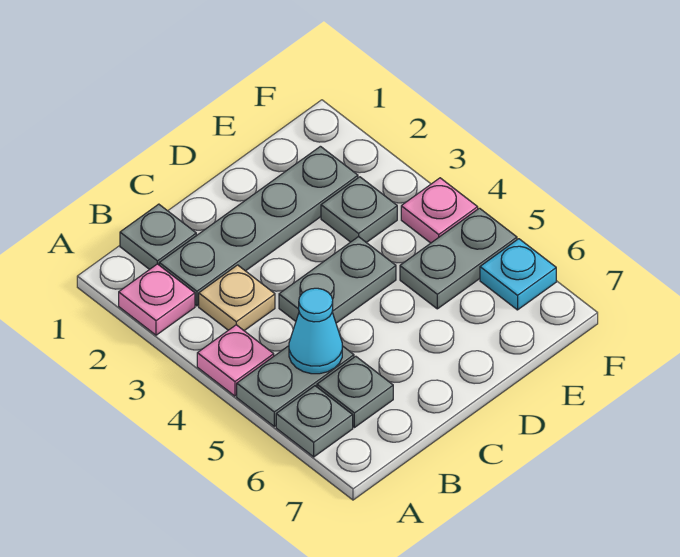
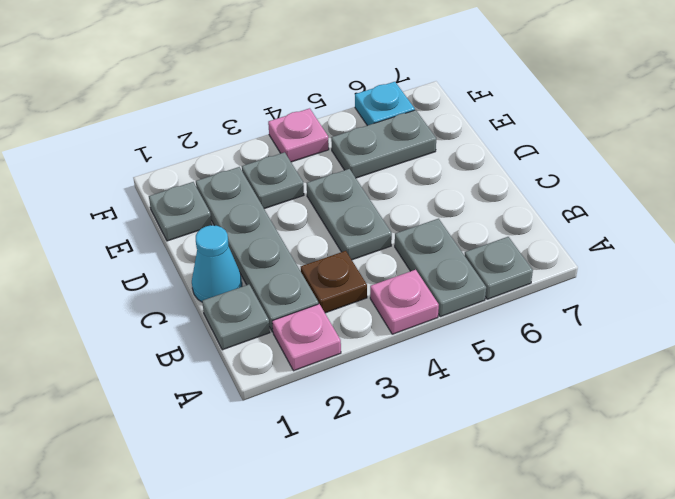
tan 1x1 plate [199,265,275,331] -> brown 1x1 plate [301,251,367,313]
cyan 1x1 cone [289,288,342,374] -> cyan 1x1 cone moved to [192,225,242,302]
grey 1x1 plate [317,356,393,428] -> grey 1x1 plate moved to [149,182,212,241]
grey 1x2 plate [400,208,517,309] -> grey 1x2 plate turned to [331,110,436,178]

